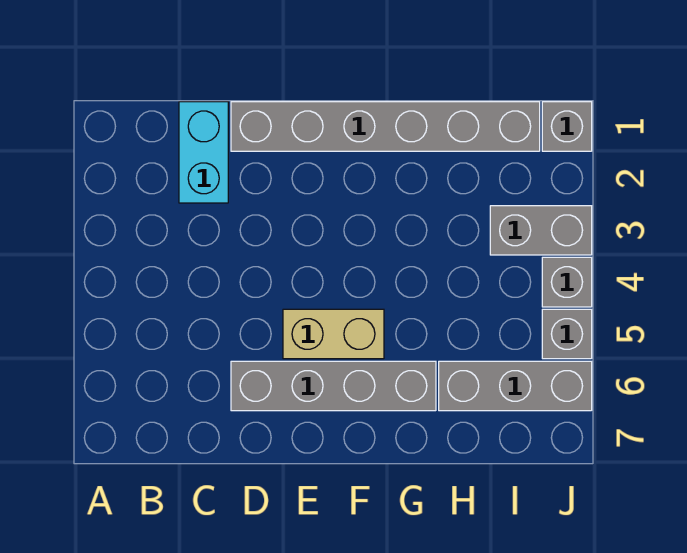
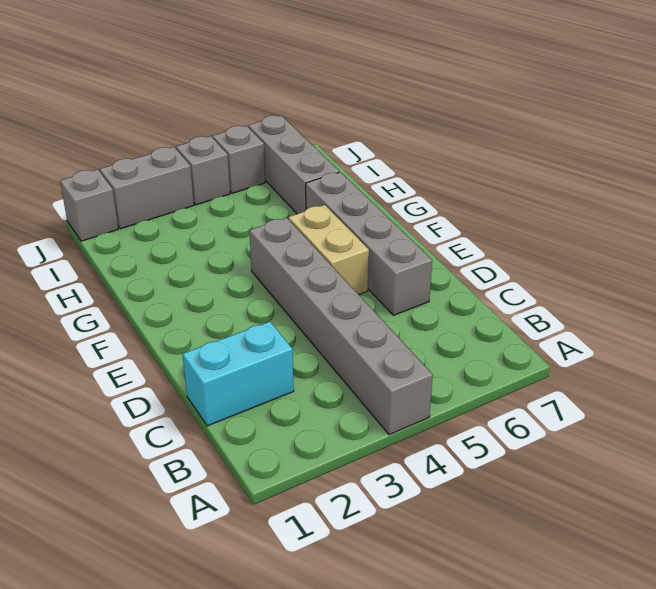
grey 1x6 brick [231,102,540,151] -> grey 1x6 brick moved to [249,218,433,435]
grey 1x2 brick [490,206,592,255] -> grey 1x2 brick turned to [100,147,194,229]

